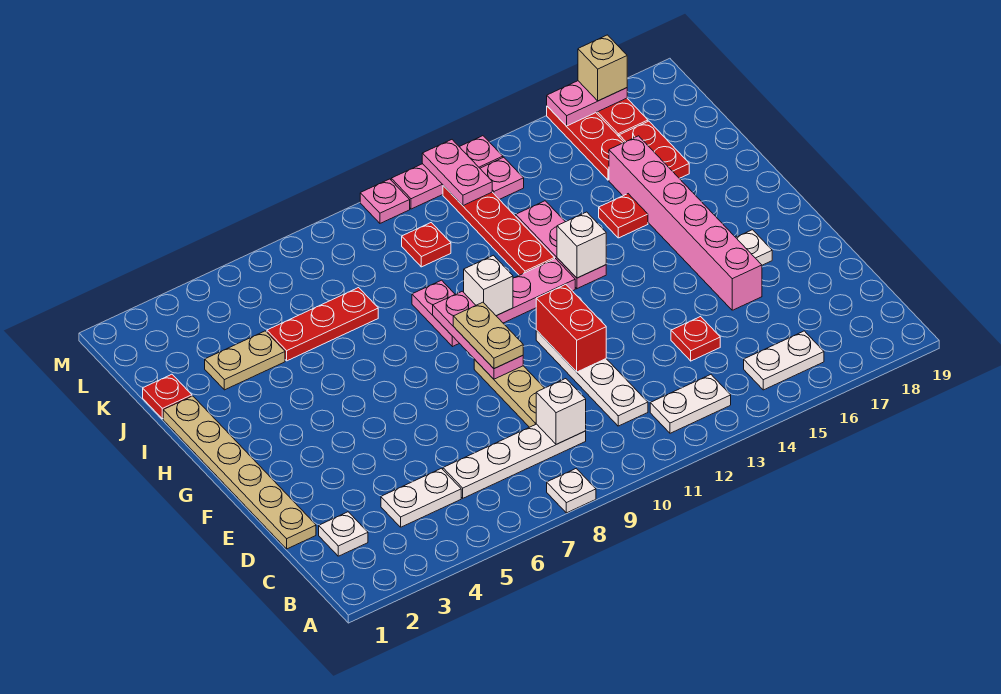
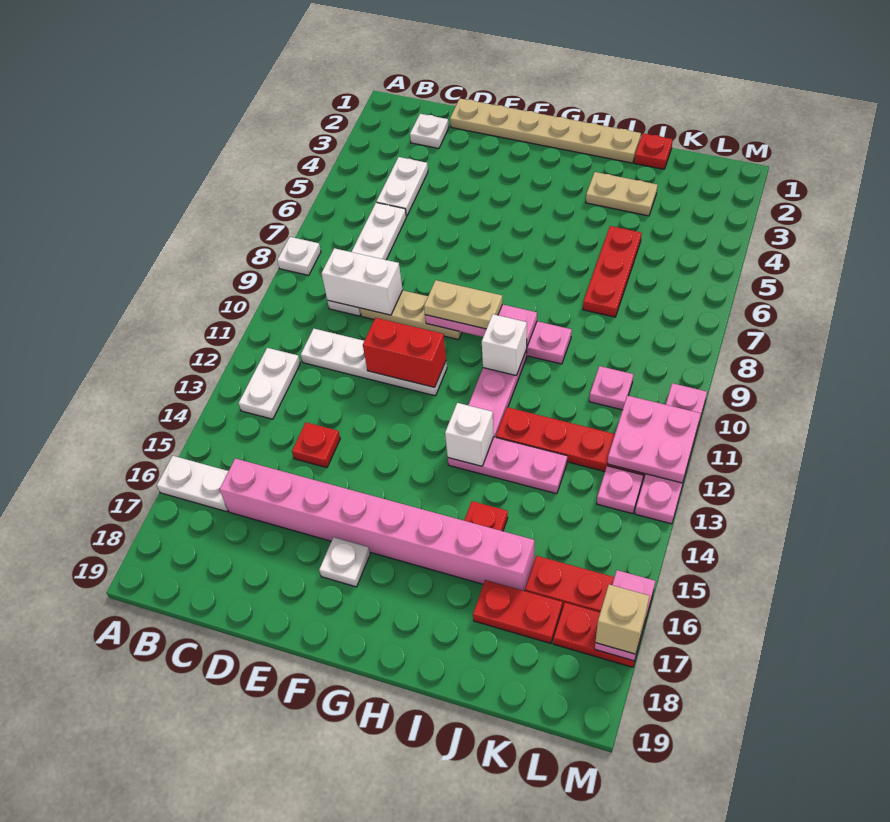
white 1x2 plate [744,331,824,390] -> white 1x2 plate turned to [157,456,228,512]
white 1x1 brick [536,379,586,444] -> white 1x2 brick [322,248,402,315]
pink 1x6 brick [609,136,762,310] -> pink 1x8 brick [220,459,534,591]
tan 1x2 plate [205,331,285,390] -> tan 1x2 plate turned to [586,172,658,216]
red 1x1 plate [402,223,451,267] -> pink 1x1 plate [589,366,633,410]
pink 1x2 plate [422,140,492,206] -> pink 2x2 plate [607,396,701,483]

